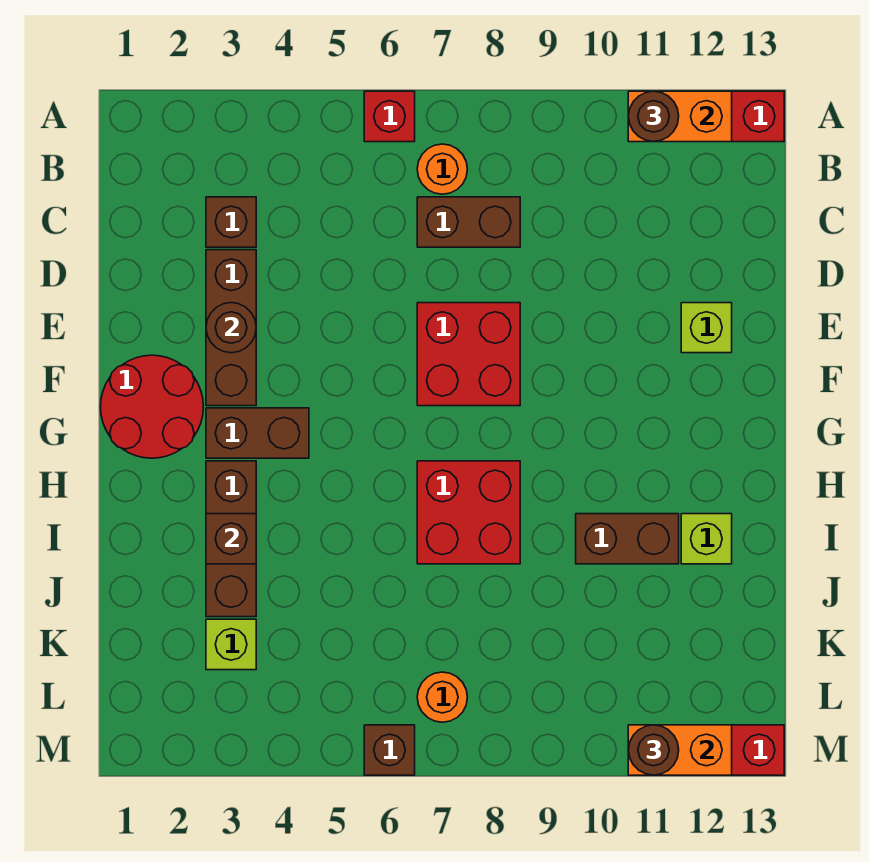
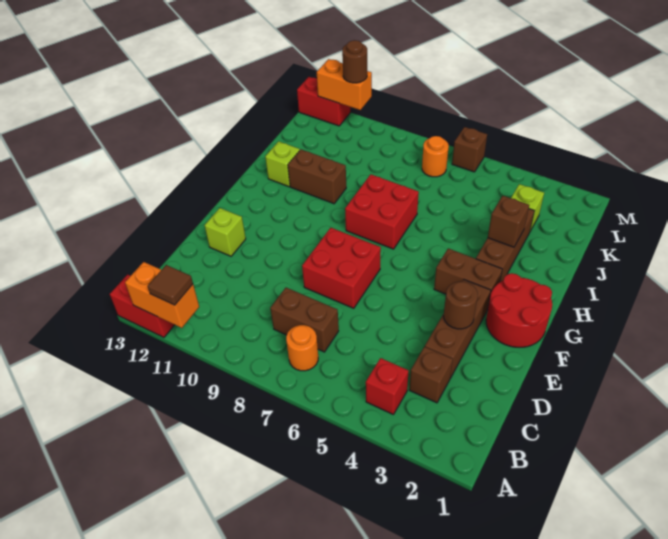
red 1x1 brick [364,91,415,142] -> red 1x1 brick moved to [366,358,409,415]
brown 1x1 round brick [628,91,679,142] -> brown 1x1 tile [148,265,193,305]

